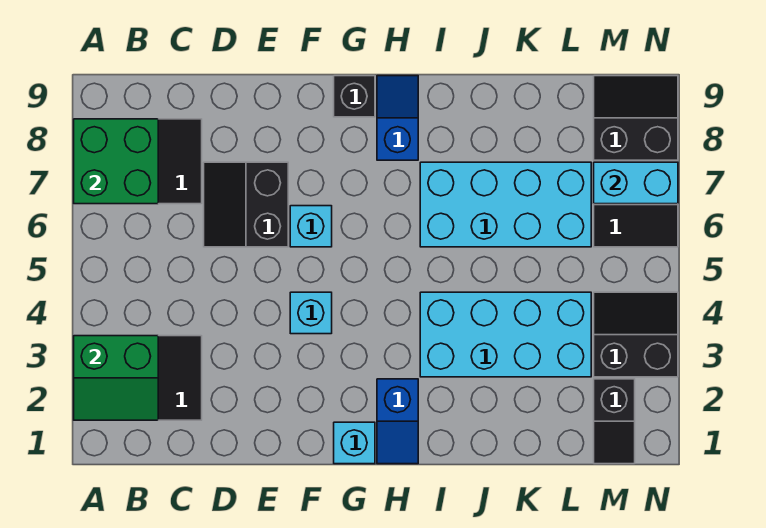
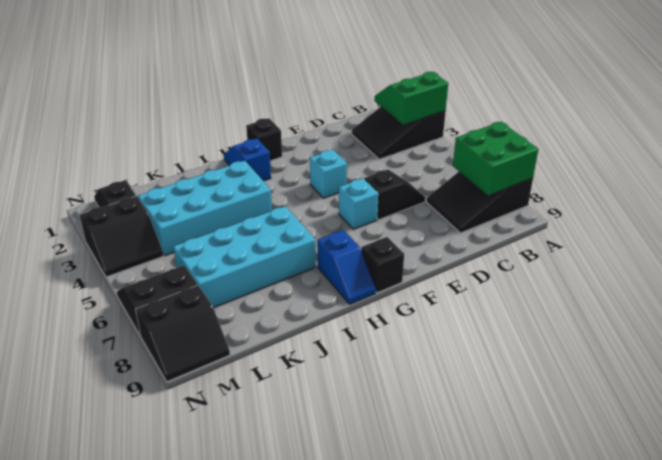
black 2x2 slope [204,162,288,247] -> black 1x2 slope [364,170,425,220]
cyan 1x1 brick [334,422,375,464] -> black 1x1 brick [246,118,282,161]
cyan 1x2 brick [594,162,678,204] -> none

